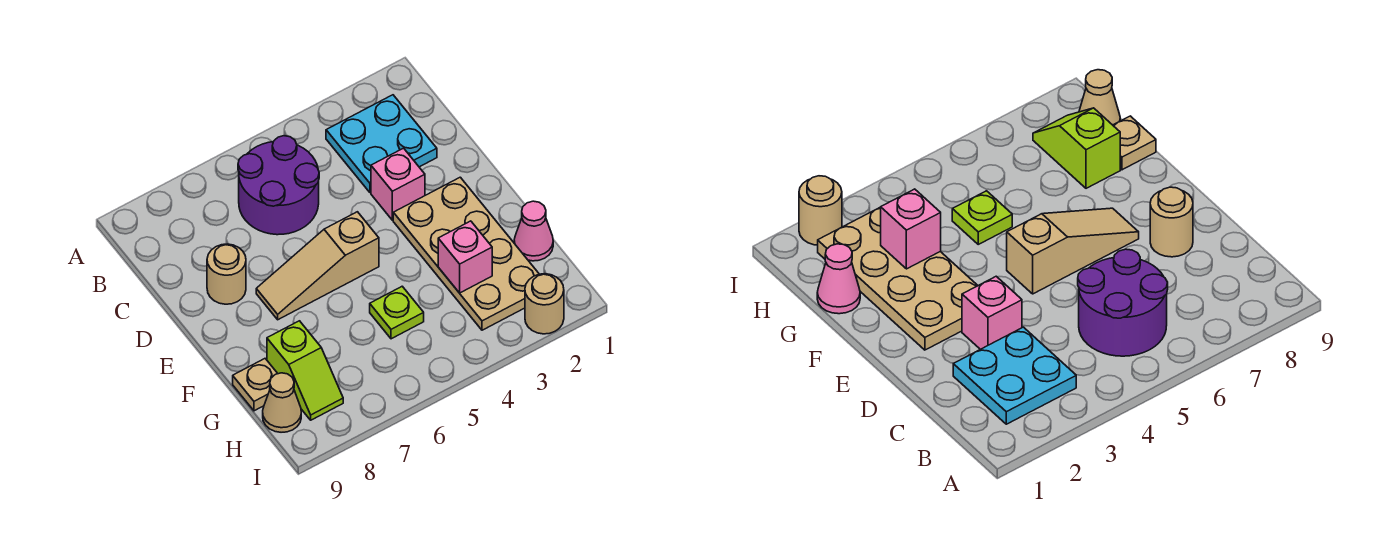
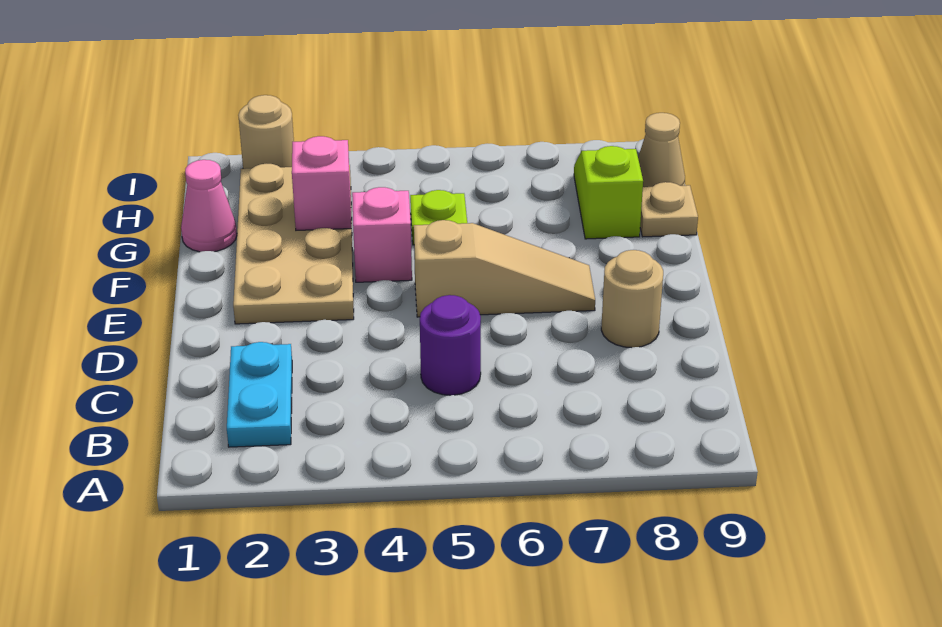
cyan 2x2 plate [326,95,437,193] -> cyan 1x2 plate [227,342,292,447]
purple 2x2 round brick [238,136,319,235] -> purple 1x1 round brick [420,295,481,395]
pink 1x1 brick [371,148,425,220] -> pink 1x1 brick moved to [352,187,412,282]

